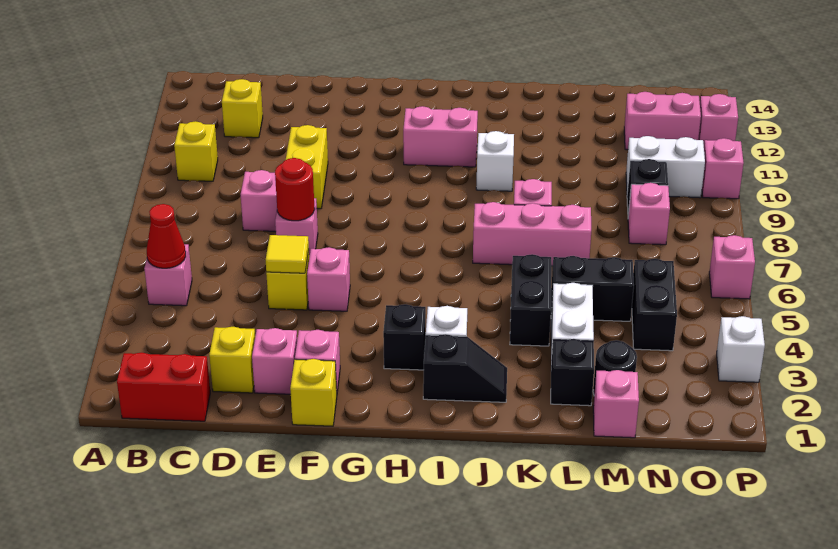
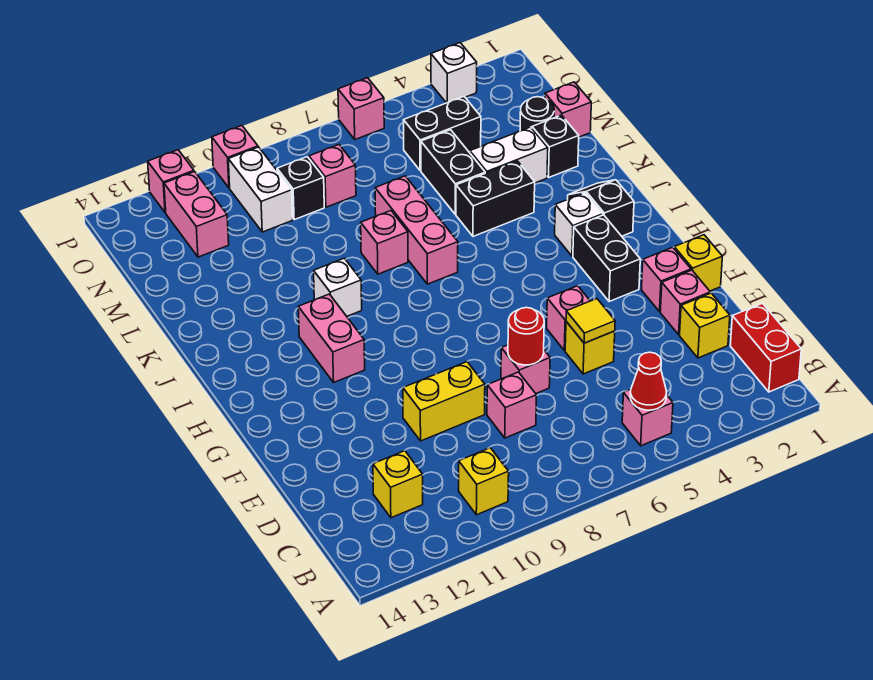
black 1x1 brick [383,304,426,370] -> black 1x2 brick [573,215,640,302]

